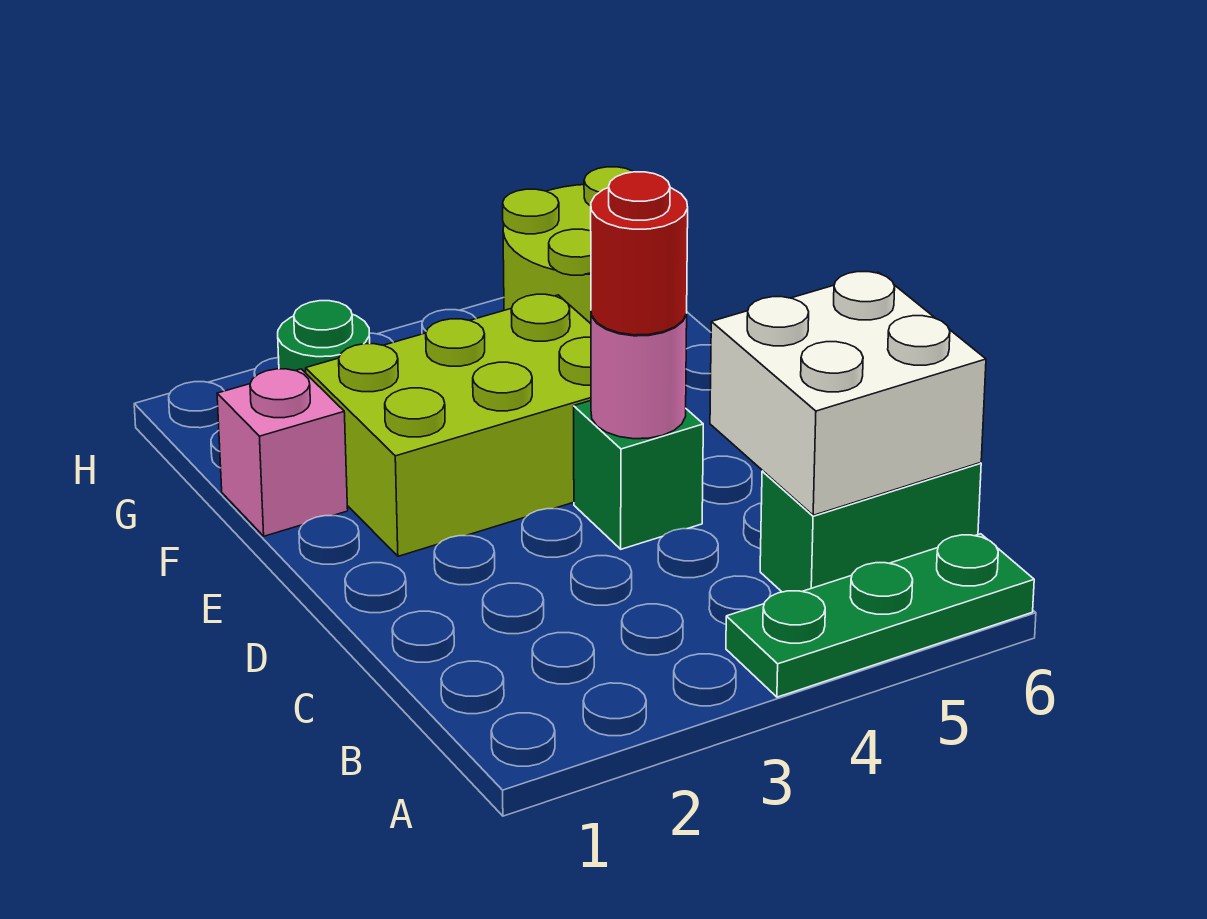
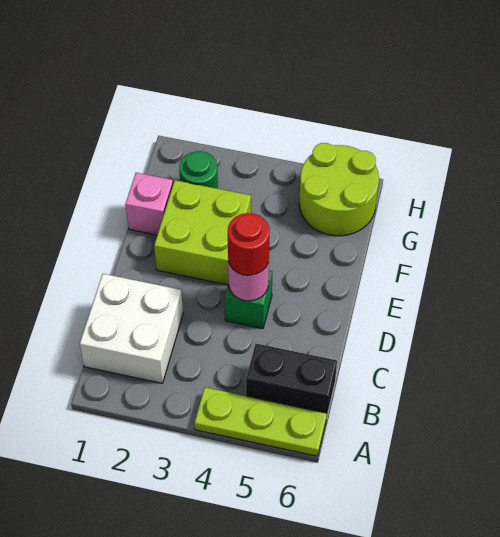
green 1x3 plate [726,534,1034,697] -> lime 1x3 plate [194,387,327,456]
green 1x2 brick [760,463,981,592] -> black 1x2 brick [246,343,337,415]
white 2x2 brick [710,272,986,515] -> white 2x2 brick moved to [80,274,183,383]
lime 2x3 brick [306,294,591,556] -> lime 2x2 brick [154,180,251,285]

